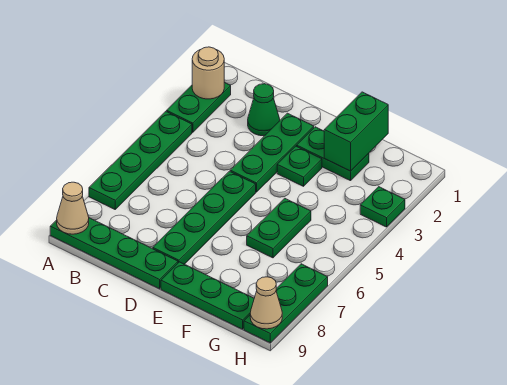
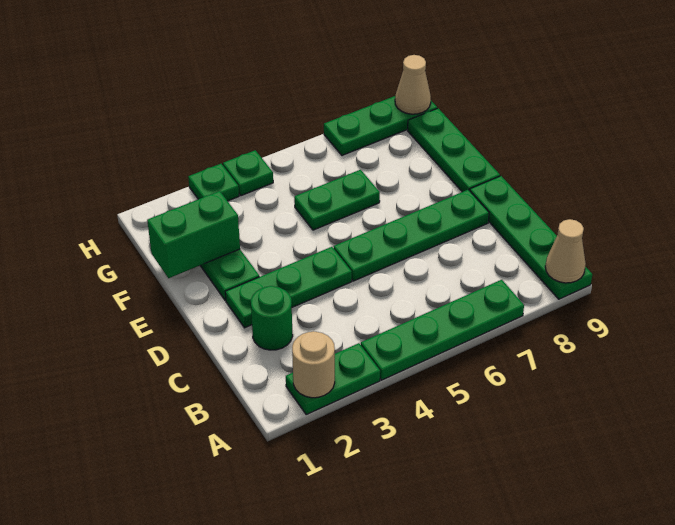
green 1x1 cone [248,84,280,136] -> green 1x1 round brick [251,286,293,350]
green 1x1 plate [277,146,322,186] -> green 1x1 plate moved to [223,150,273,196]

